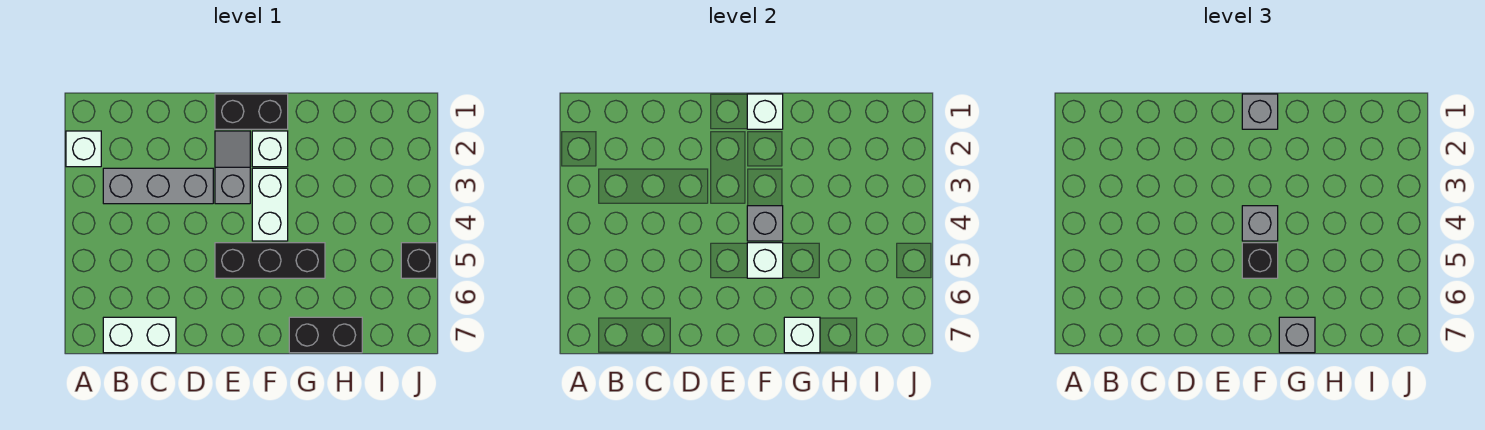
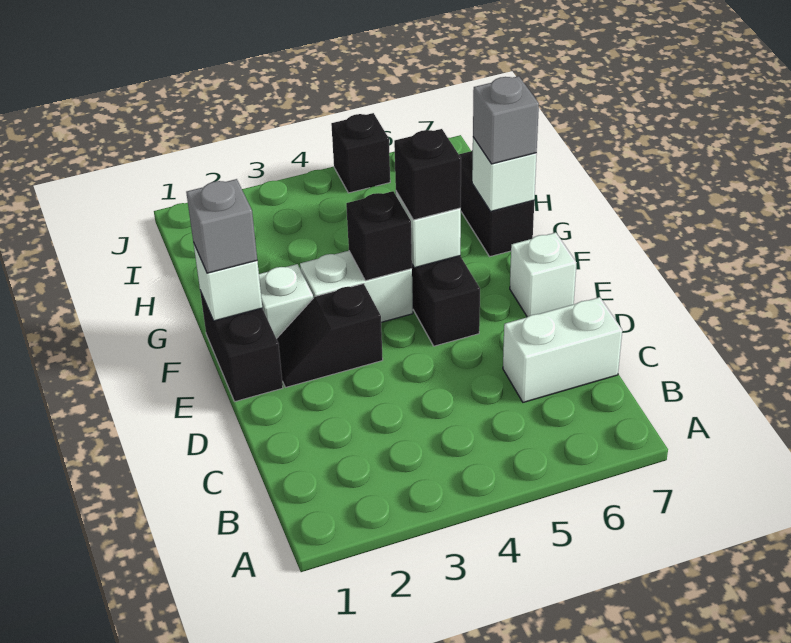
white 1x1 brick [66,131,101,167] -> white 1x1 brick moved to [510,233,576,317]
grey 1x3 brick [103,168,213,204] -> none
white 1x2 brick [103,317,176,353] -> white 1x2 brick turned to [503,297,622,402]
grey 1x2 slope [215,131,250,204] -> black 1x2 slope [277,284,383,387]
grey 1x1 brick [747,206,783,241] -> black 1x1 brick [346,191,412,281]
grey 1x1 brick [1242,206,1278,241] -> none

